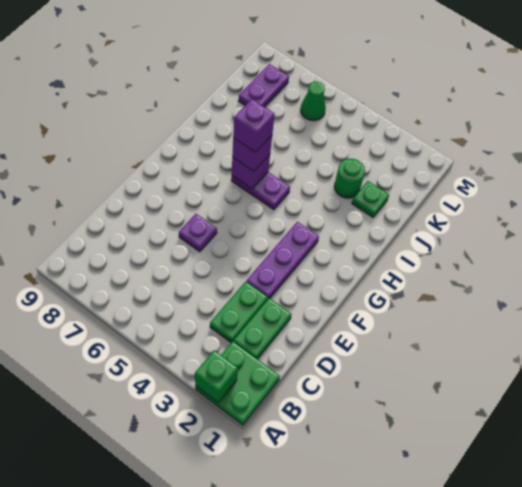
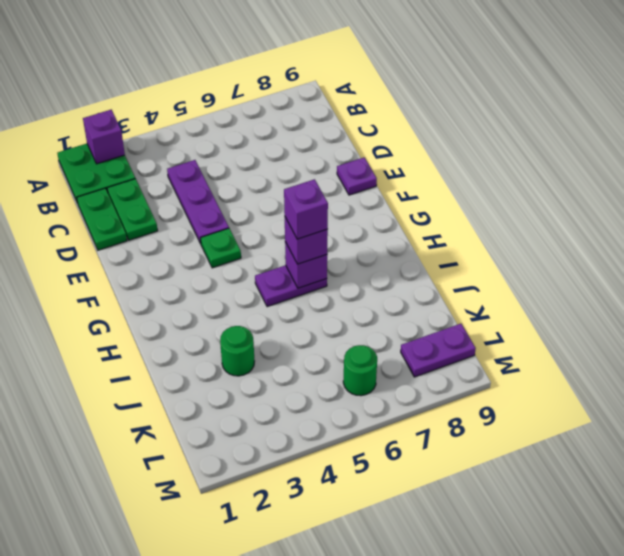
green 1x1 brick [195,350,238,403] -> purple 1x1 brick [83,110,125,164]
green 1x2 plate [210,281,268,342] -> green 1x2 plate moved to [77,188,127,250]
purple 1x3 plate [246,222,319,298] -> purple 1x3 plate moved to [167,160,229,244]
purple 1x1 plate [179,214,217,252] -> purple 1x1 plate moved to [337,157,377,195]
green 1x1 plate [352,181,389,217] -> green 1x1 plate moved to [201,228,241,268]
purple 1x2 plate [238,64,289,107] -> purple 1x2 plate turned to [401,324,476,377]
green 1x1 cone [301,82,326,121] -> green 1x1 round brick [343,345,377,396]

